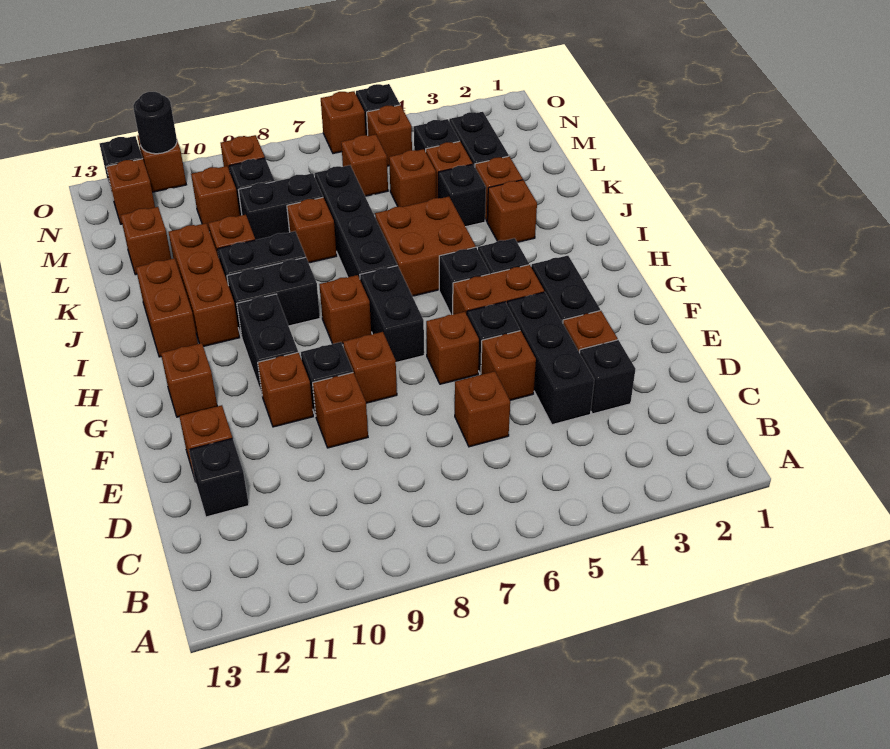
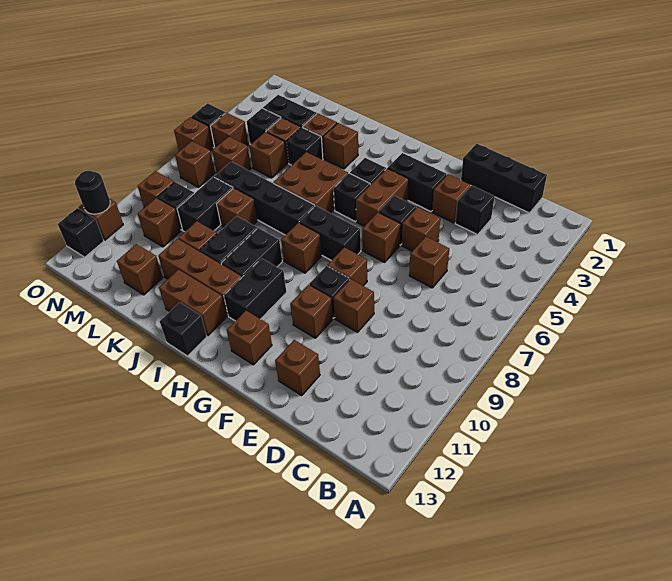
black 1x3 brick [507,292,594,425] -> black 1x3 brick moved to [461,144,547,213]
black 1x1 brick [189,438,249,517] -> black 1x1 brick moved to [160,302,207,356]
black 1x2 brick [237,294,298,394] -> black 1x2 brick turned to [224,259,287,321]
brown 1x1 brick [106,159,155,224] -> brown 1x1 brick moved to [175,141,215,187]

